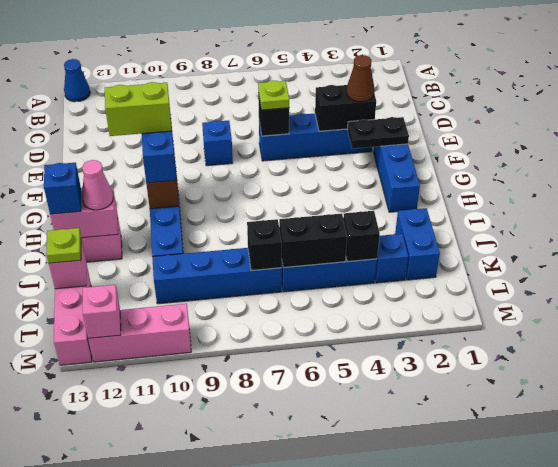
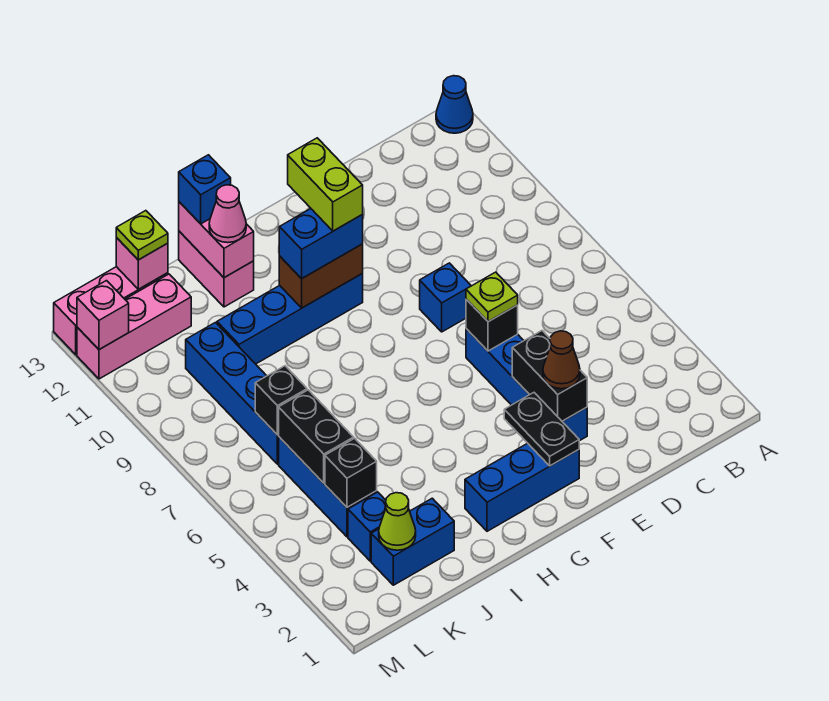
none -> lime 1x1 cone [379,493,416,550]
pink 1x3 brick [88,304,191,362] -> pink 1x3 brick turned to [77,274,191,379]

